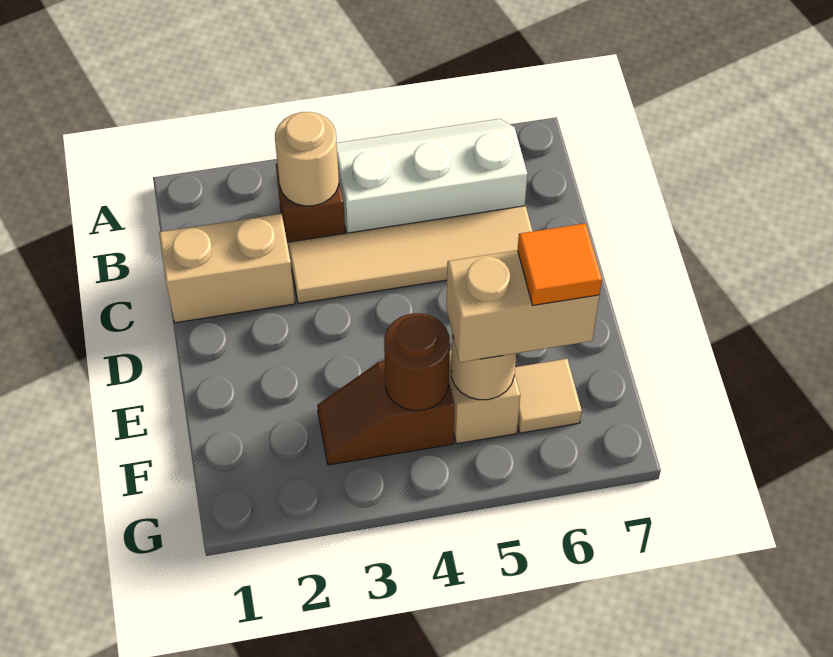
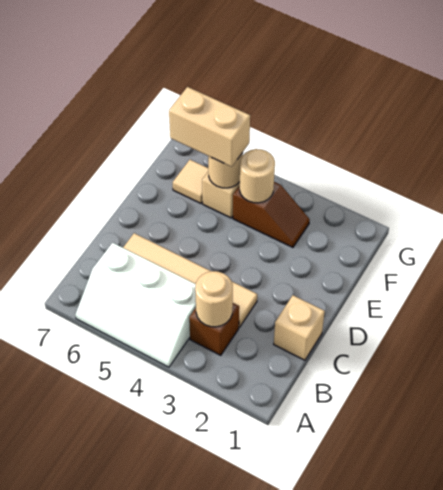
tan 1x2 brick [159,214,295,323] -> tan 1x1 brick [274,295,325,360]
brown 1x1 round brick [384,313,450,411] -> tan 1x1 round brick [240,149,275,203]
orange 1x1 tile [518,223,602,305] -> none

